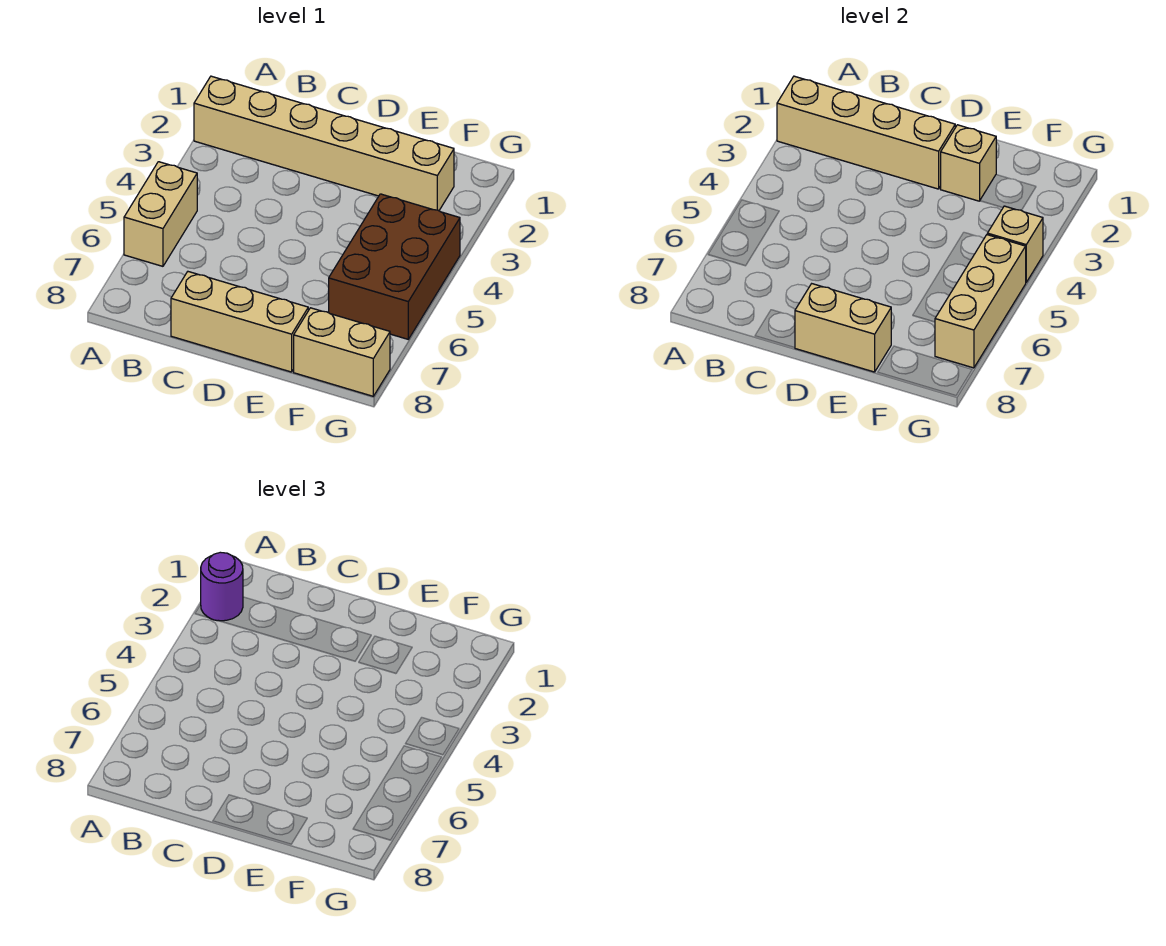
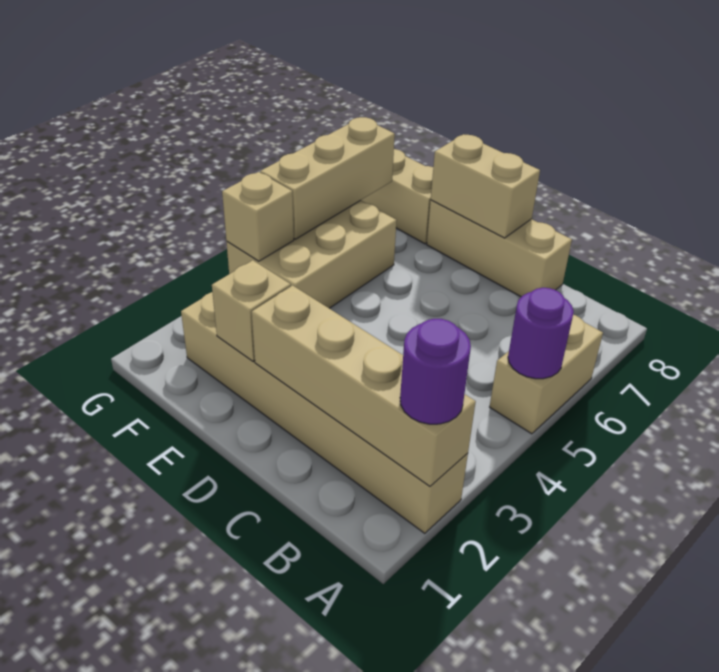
none -> purple 1x1 round brick [508,288,574,379]
brown 2x3 brick [329,194,460,339] -> tan 2x3 brick [227,200,397,308]

